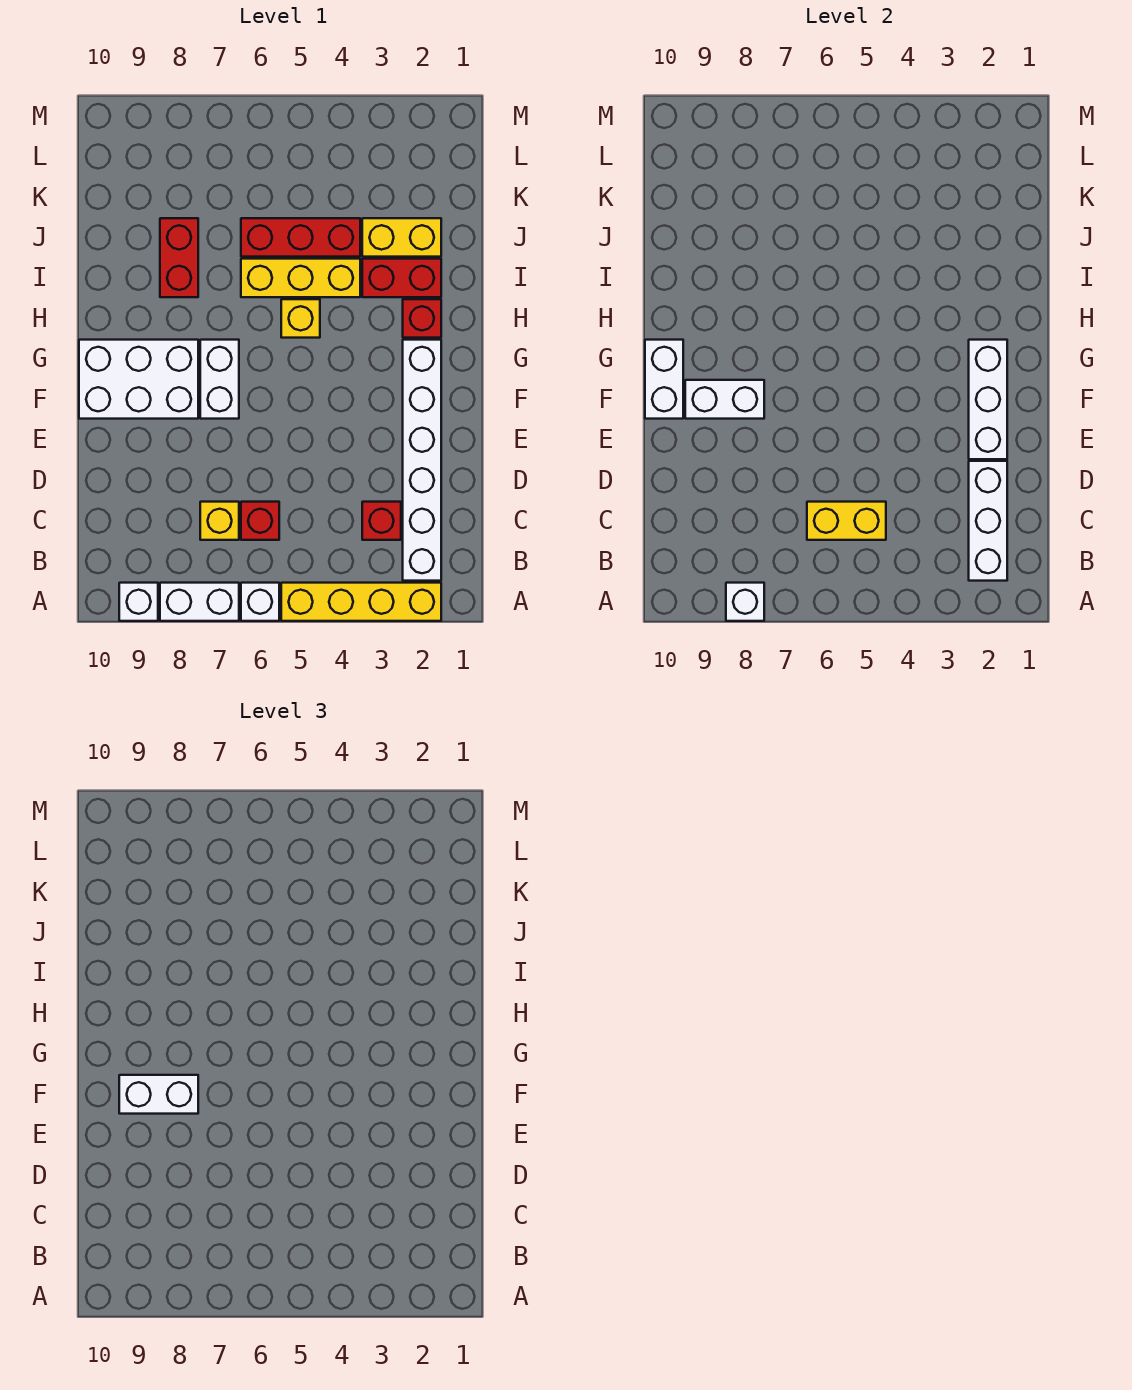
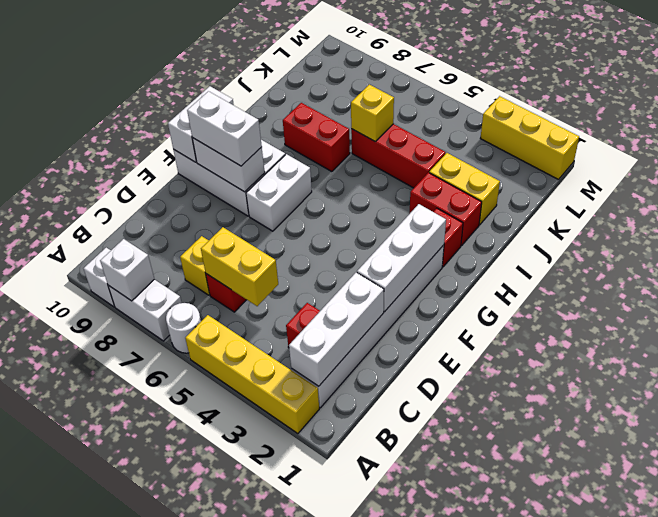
white 1x1 brick [241,583,279,621] -> white 1x1 round brick [166,303,201,353]
yellow 1x1 brick [281,299,320,338] -> yellow 1x1 brick moved to [351,85,394,142]
yellow 1x3 brick [241,259,360,297] -> yellow 1x3 brick moved to [480,96,579,180]
red 1x2 brick [160,218,198,297] -> red 1x2 brick turned to [283,103,350,172]

